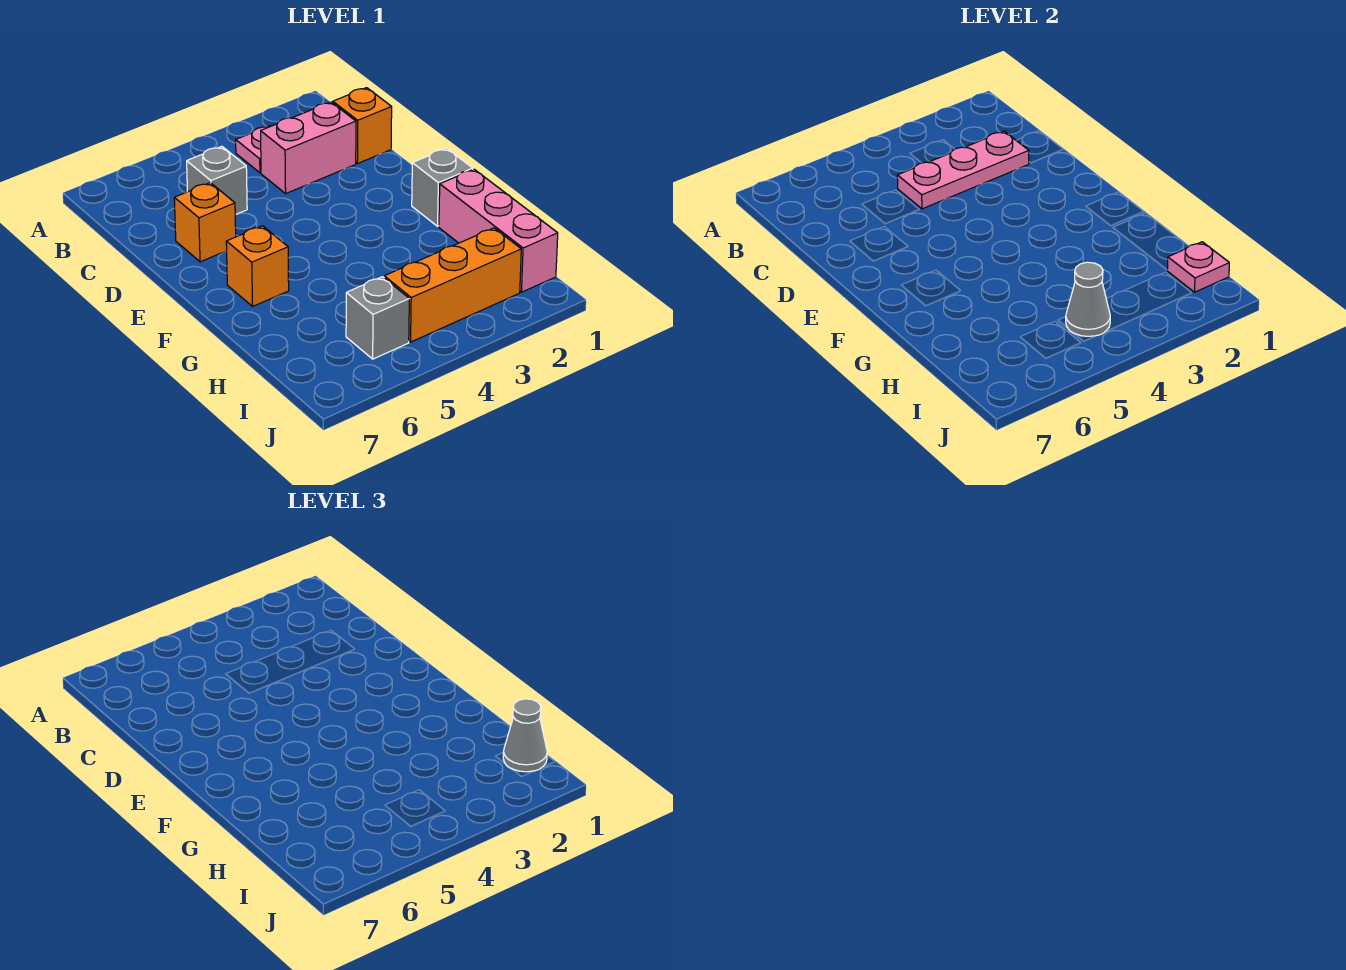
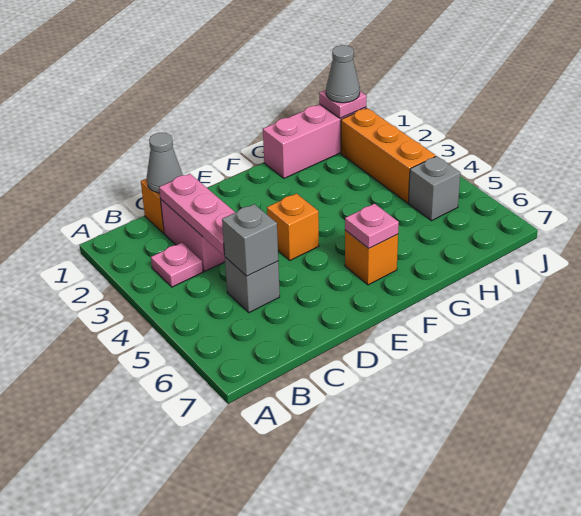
orange 1x1 brick [174,183,236,262] -> orange 1x1 brick moved to [267,193,319,260]
grey 1x1 brick [412,148,473,226] -> grey 1x1 brick moved to [222,204,278,276]
none -> pink 1x1 plate [345,204,399,248]
grey 1x1 cone [1066,262,1110,336] -> grey 1x1 cone moved to [147,133,182,193]

